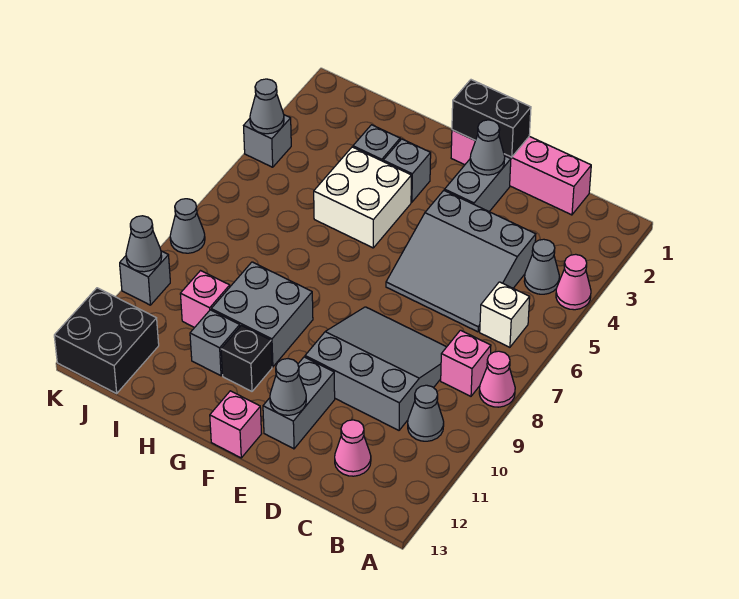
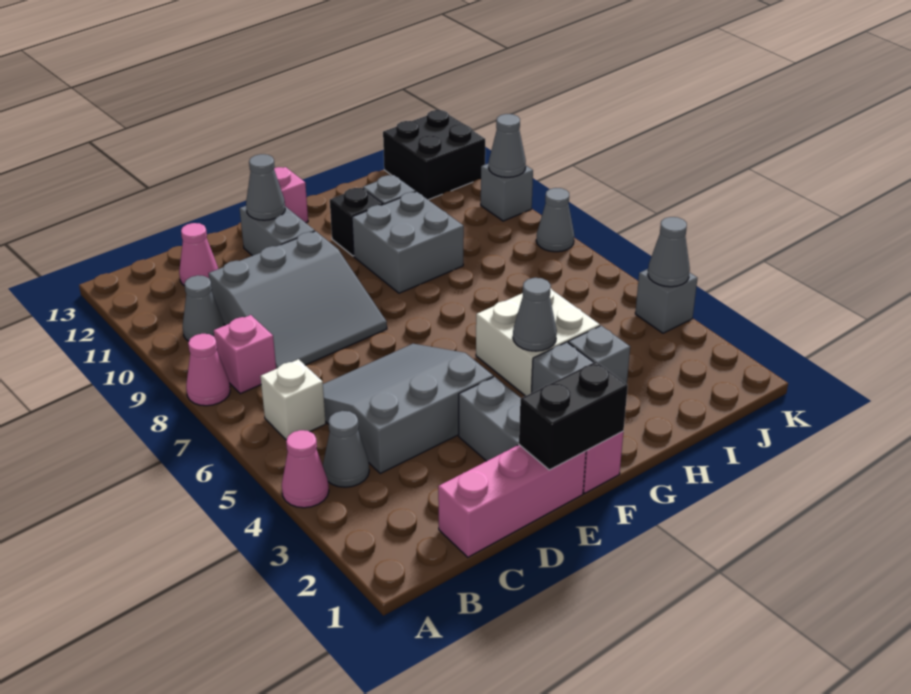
grey 1x1 cone [470,120,505,175] -> grey 1x1 cone moved to [513,278,557,351]
pink 1x1 brick [180,271,230,328] -> none

